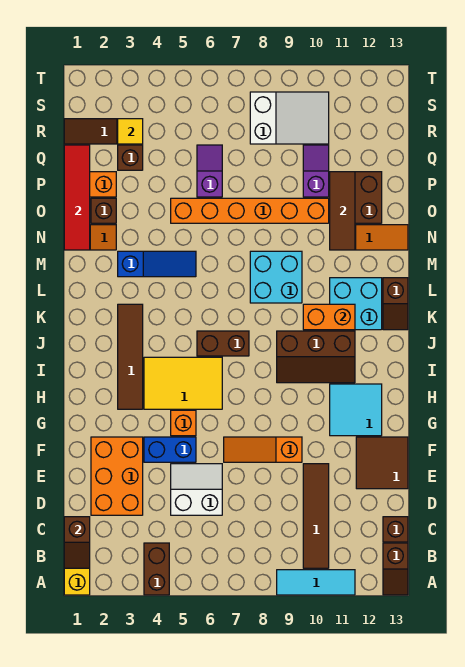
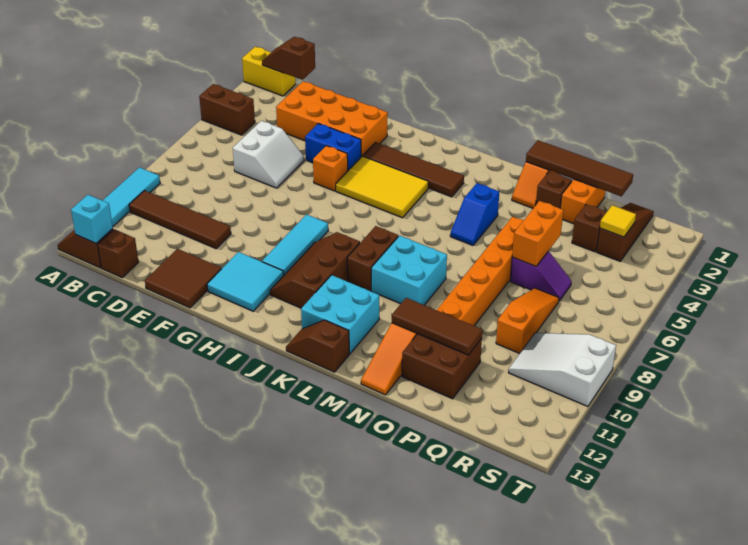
none -> cyan 1x1 brick [71,195,113,243]
orange 2x3 brick [91,437,143,515] -> orange 2x4 brick [276,81,388,157]
blue 1x2 brick [144,437,196,462] -> blue 1x2 brick turned to [305,123,361,170]
orange 1x3 slope [224,437,302,462] -> orange 1x3 slope moved to [496,288,559,354]
yellow 2x3 tile [144,357,222,409] -> yellow 2x3 tile turned to [336,156,428,218]
none -> cyan 1x3 tile [262,214,328,275]
brown 1x2 brick [197,331,249,356] -> brown 1x2 brick moved to [347,226,398,291]
orange 1x2 brick [303,304,355,330] -> orange 1x2 brick moved to [512,201,563,266]
blue 1x3 slope [118,251,196,277] -> blue 1x2 slope [450,183,499,245]
red 1x4 tile [64,145,90,250] -> brown 1x4 tile [526,140,633,196]
purple 1x2 slope [303,145,329,197] -> none
white 2x3 slope [250,92,329,144] -> white 2x3 slope turned to [508,333,616,407]

